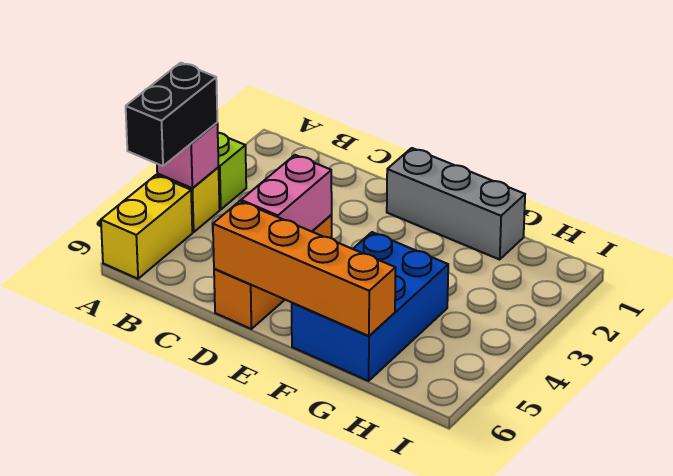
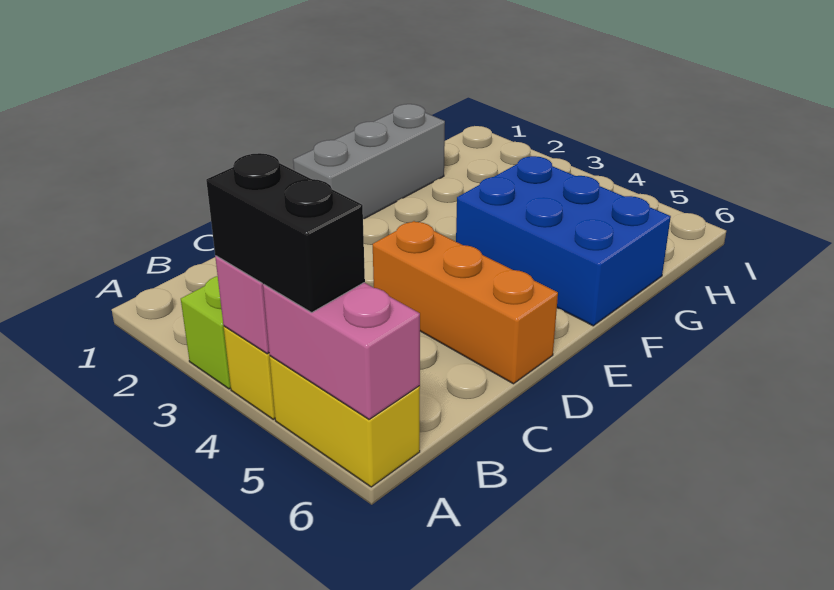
pink 1x2 brick [241,155,332,232] -> pink 1x2 brick moved to [263,283,420,419]
orange 1x4 brick [213,201,396,336] -> none

